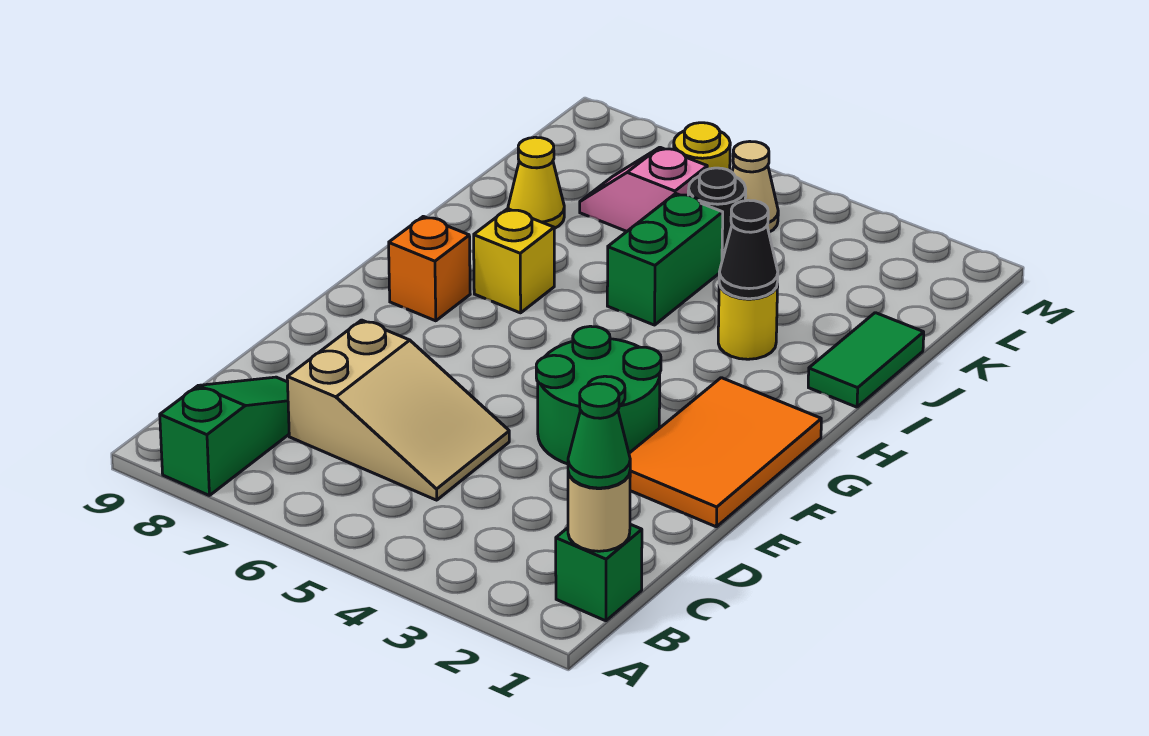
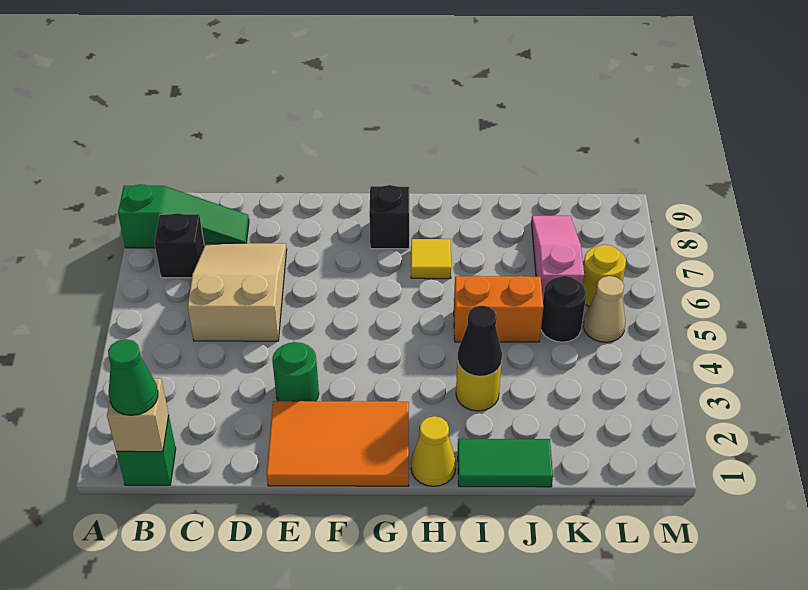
tan 1x1 round brick [568,472,630,551] -> tan 1x1 brick [107,378,169,452]
none -> black 1x1 brick [154,213,204,278]
tan 2x3 slope [287,320,509,500] -> tan 2x3 slope turned to [188,243,287,341]
green 2x2 round brick [536,326,661,464] -> green 1x1 round brick [272,342,319,401]
orange 1x1 brick [389,216,470,321] -> black 1x1 brick [369,185,409,249]
yellow 1x1 brick [474,209,554,313] -> yellow 1x1 tile [411,239,451,279]
green 1x2 brick [607,194,723,325] -> orange 1x2 brick [454,276,543,342]
yellow 1x1 cone [508,137,564,228] -> yellow 1x1 cone moved to [411,416,456,486]
pink 1x2 slope [580,147,707,231] -> pink 1x3 slope [531,216,584,298]

